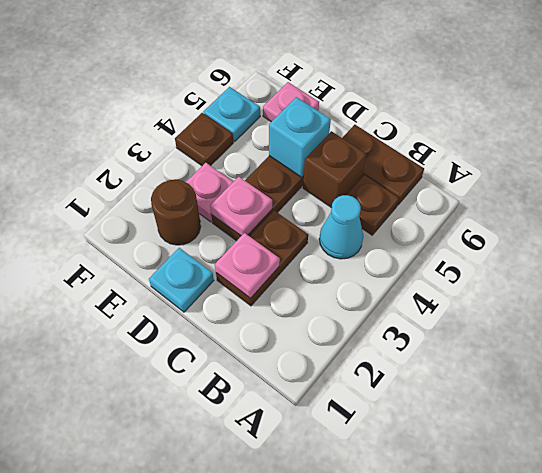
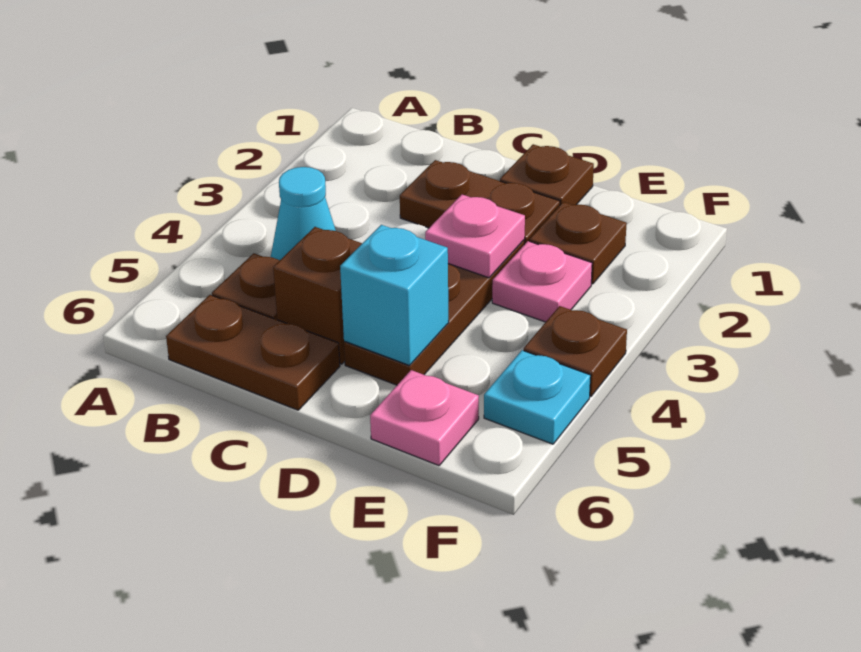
brown 1x2 plate [216,211,308,306] -> brown 1x2 plate turned to [400,160,560,244]
pink 1x1 plate [215,233,280,298] -> none
cyan 1x1 plate [149,248,214,312] -> brown 1x1 plate [500,144,594,205]
brown 1x1 round brick [151,180,201,245] -> brown 1x1 plate [529,202,627,284]

